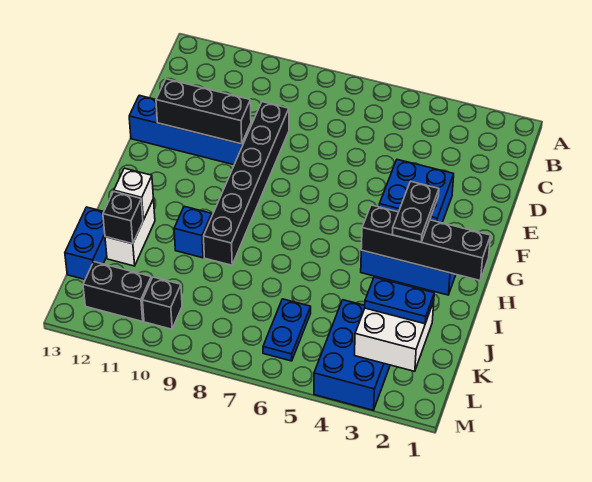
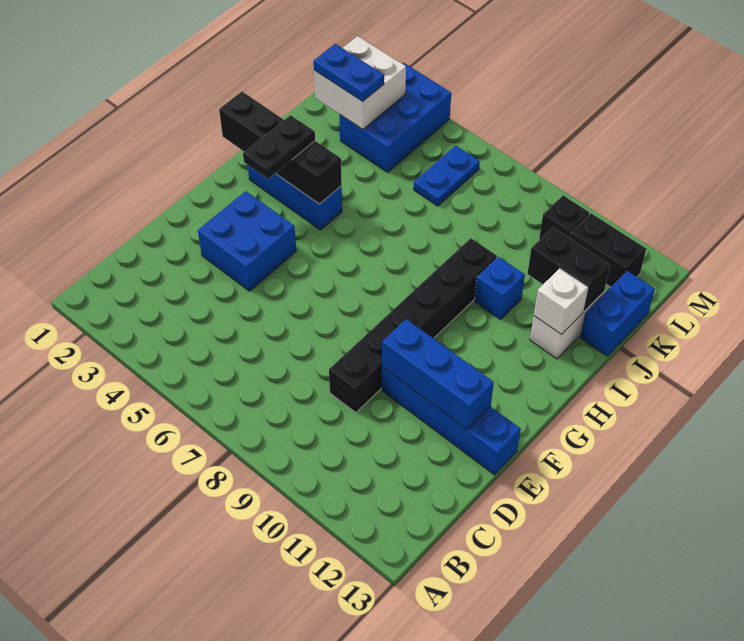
black 1x3 brick [156,79,251,144] -> blue 1x3 brick [382,319,494,430]
black 1x1 brick [103,192,143,244] -> black 1x2 brick [528,228,610,312]

